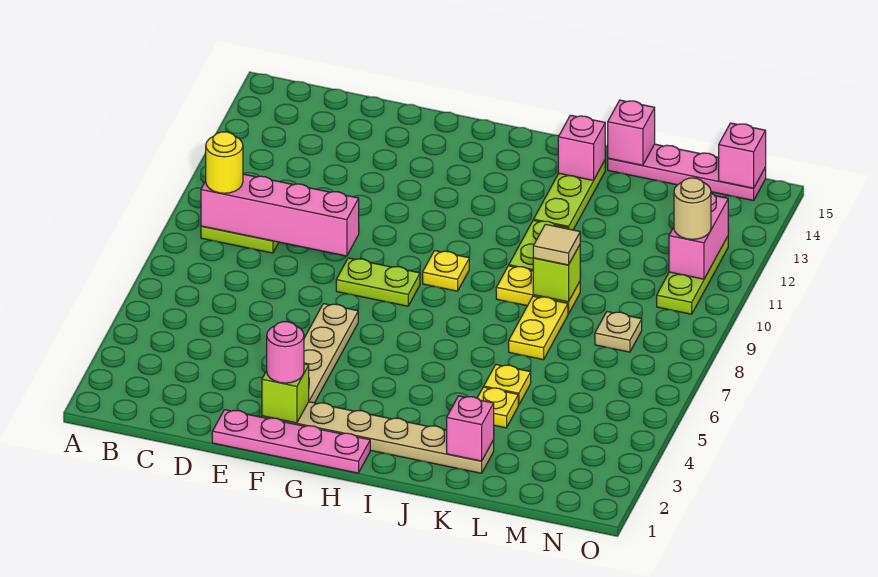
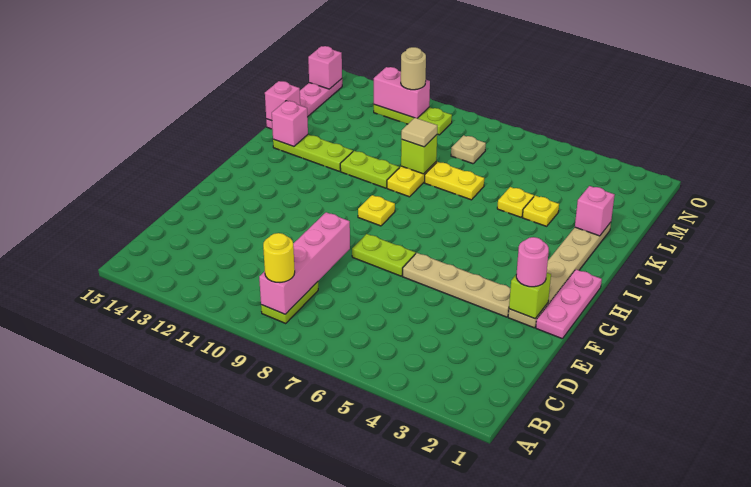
pink 1x4 plate [212,410,370,473] -> pink 1x3 plate [536,270,602,339]
lime 1x2 plate [336,258,420,306] -> lime 1x2 plate turned to [352,234,416,276]

